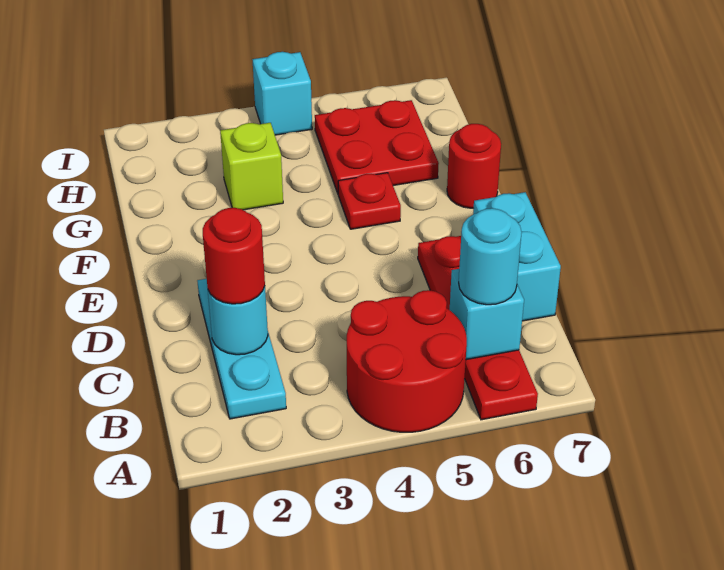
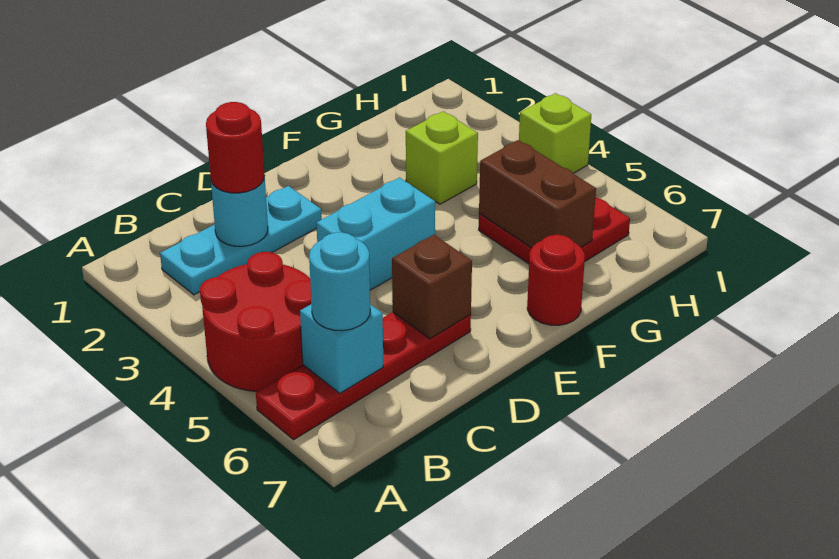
cyan 1x2 brick [473,192,561,321] -> cyan 1x2 brick moved to [316,178,435,290]
none -> brown 1x1 brick [392,235,472,339]
red 1x1 plate [338,173,401,229] -> none
none -> brown 1x2 brick [479,140,596,248]
cyan 1x1 brick [252,52,312,135] -> lime 1x1 brick [519,93,591,173]

